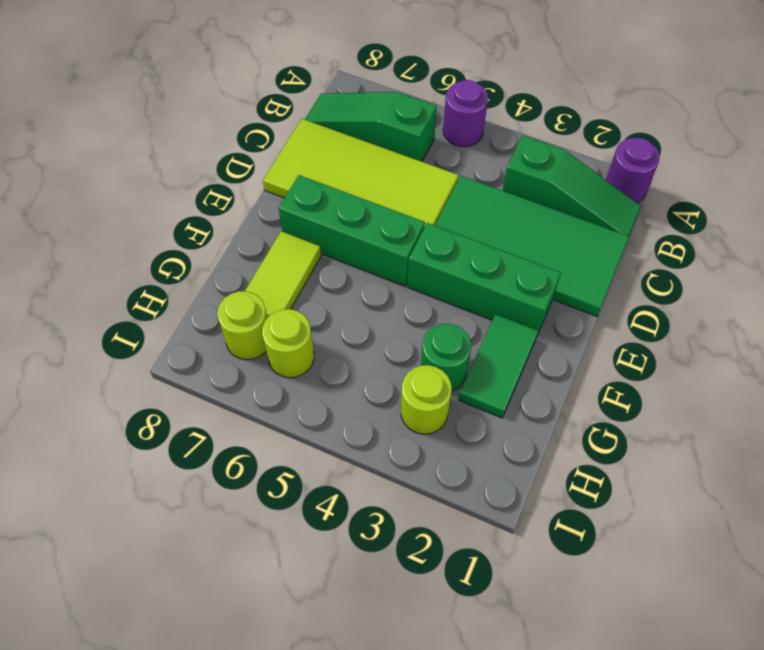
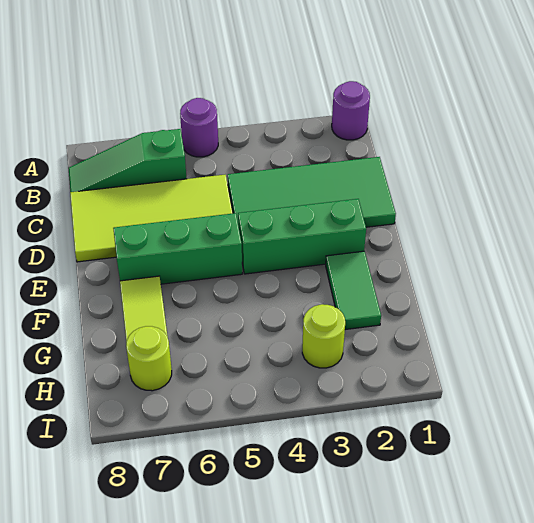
green 1x3 slope [503,135,641,236] -> none
green 1x1 round brick [421,324,471,391] -> none
lime 1x1 round brick [262,309,314,378] -> none

